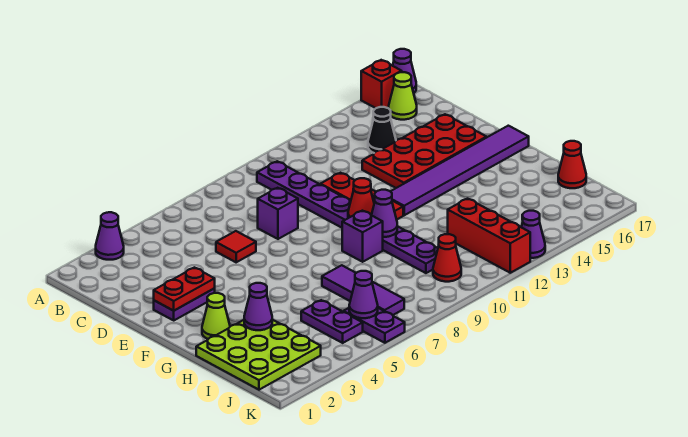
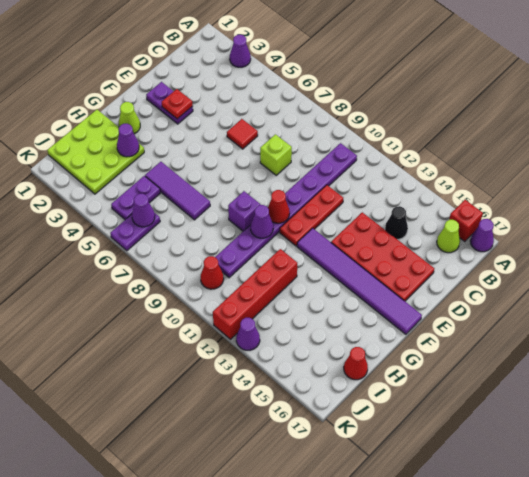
purple 1x1 brick [258,188,298,239] -> lime 1x1 brick [260,134,292,175]
red 1x2 plate [154,268,215,311] -> red 1x1 plate [162,89,193,119]
purple 1x3 tile [322,265,404,315] -> purple 1x3 tile turned to [145,162,210,220]
red 1x3 brick [448,199,530,273] -> red 1x4 brick [213,249,297,339]

